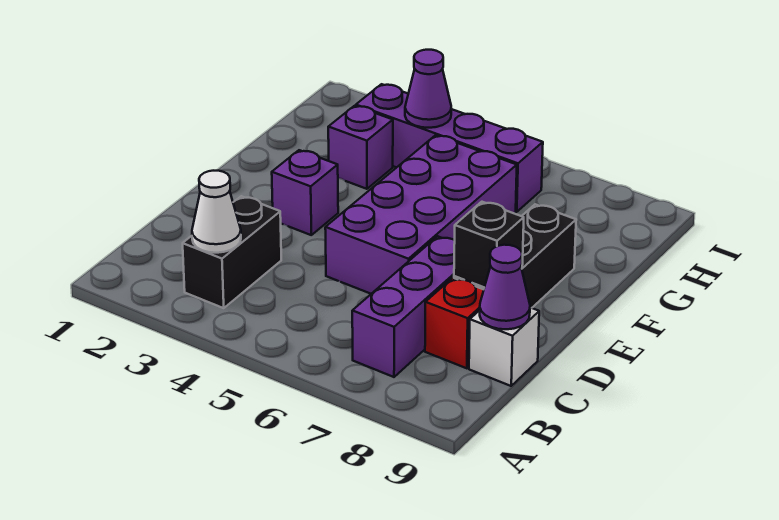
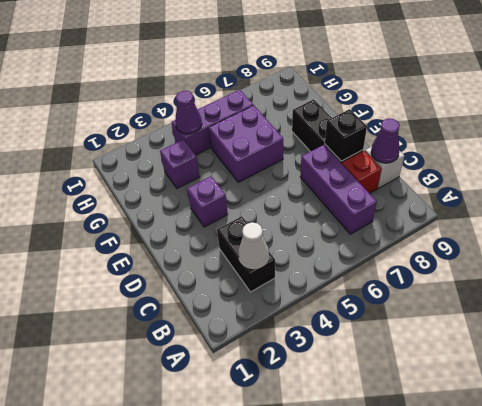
purple 2x4 brick [325,135,517,294] -> purple 2x2 brick [209,105,283,182]
purple 1x4 brick [356,84,543,212] -> purple 1x3 brick [172,90,253,155]

